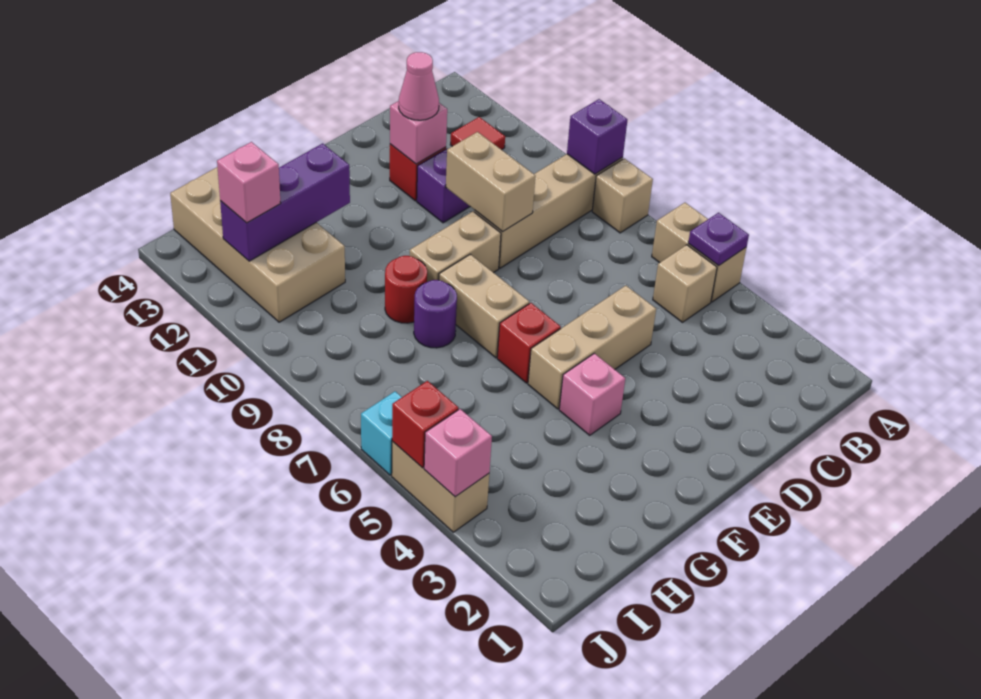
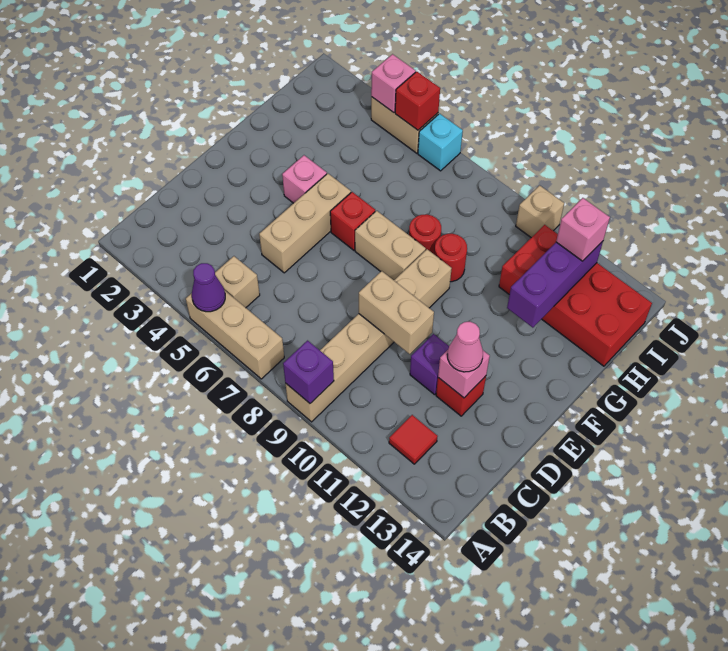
tan 1x2 brick [652,203,747,302] -> tan 1x3 brick [186,291,284,379]
purple 1x1 plate [688,213,749,265] -> purple 1x1 cone [192,263,225,312]
tan 1x1 brick [592,158,653,233] -> tan 1x1 brick moved to [516,185,564,238]
purple 1x1 round brick [414,280,457,348] -> red 1x1 round brick [409,214,441,254]
tan 2x4 brick [170,167,345,322] -> red 2x4 brick [499,225,652,366]

